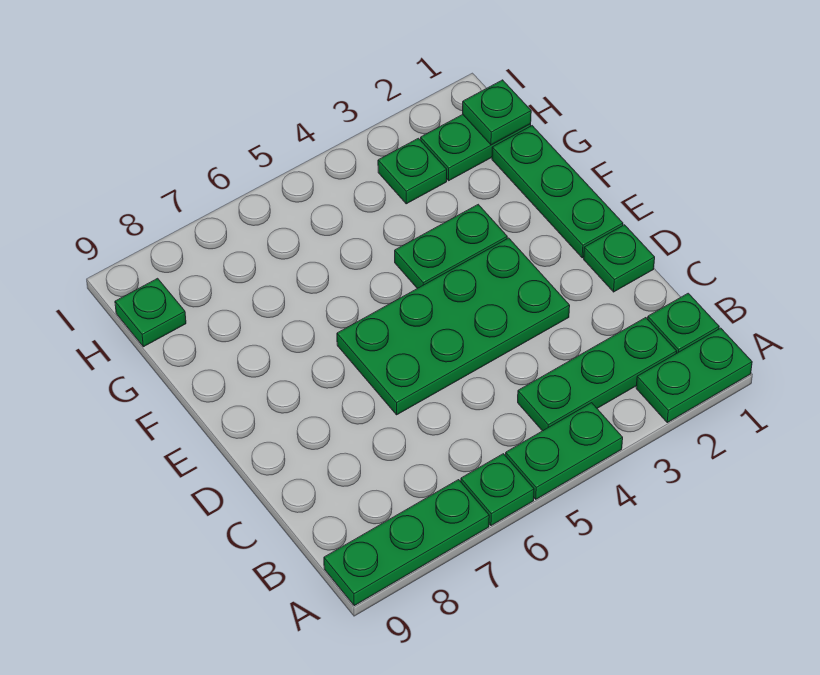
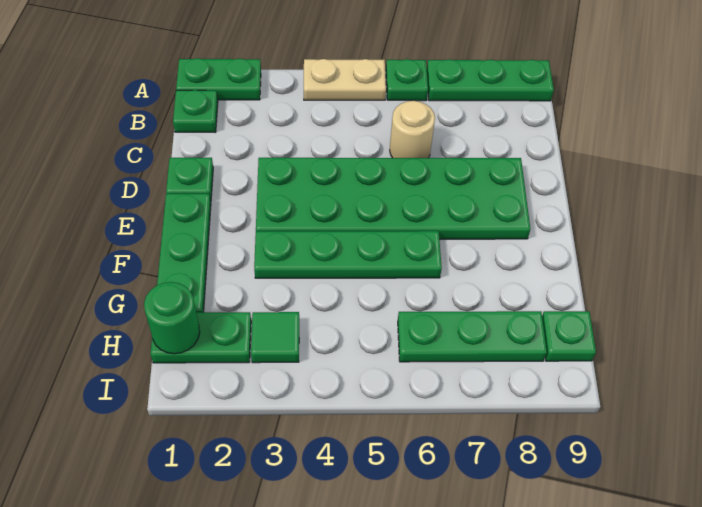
green 1x2 plate [506,403,623,499] -> tan 1x2 plate [304,59,386,100]
green 1x3 plate [518,318,677,431] -> green 1x3 plate moved to [398,311,547,362]
none -> tan 1x1 round brick [390,101,435,158]
green 2x4 plate [337,238,570,415] -> green 2x6 plate [256,158,530,239]
green 1x2 plate [395,204,507,289] -> green 1x4 plate [254,231,442,278]
green 1x1 plate [463,80,531,145] -> green 1x1 round brick [144,282,200,354]
green 1x1 plate [378,138,447,204] -> green 1x1 tile [251,312,299,363]

